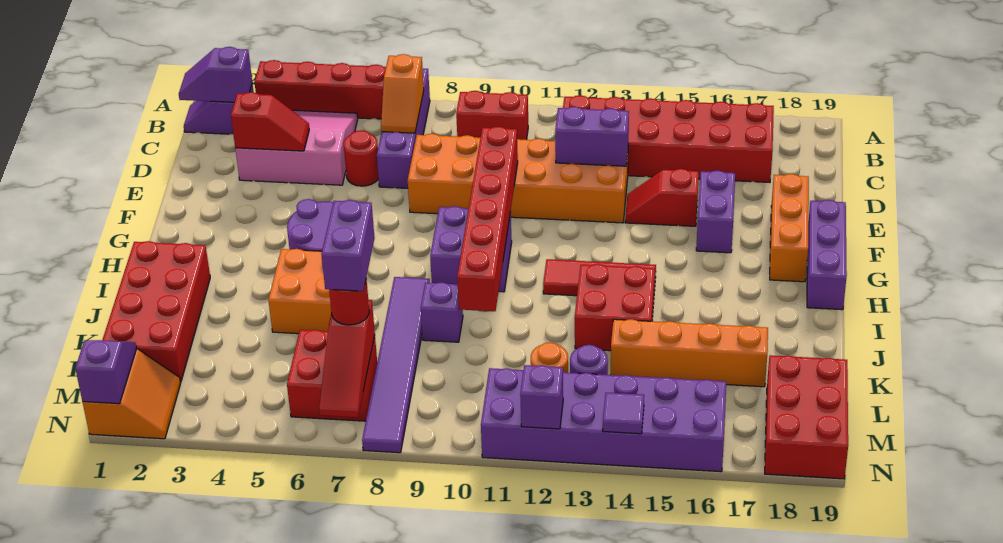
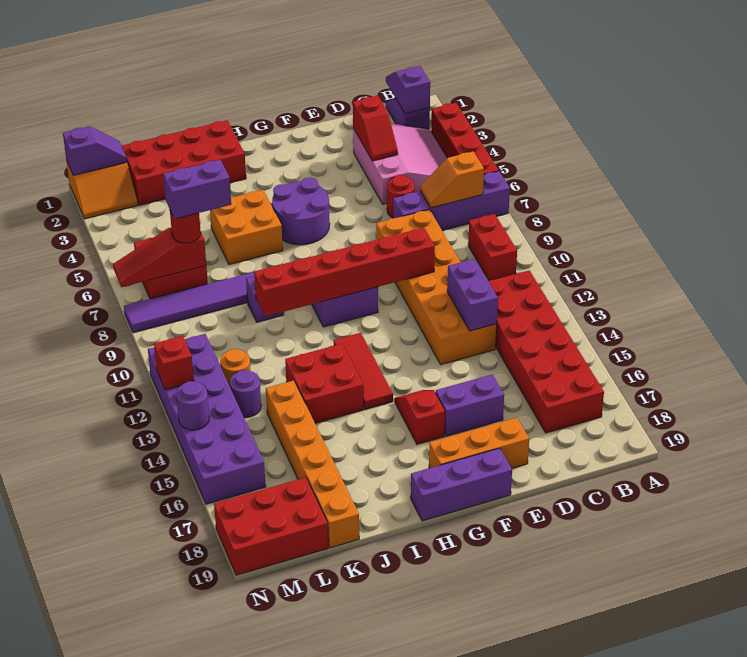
red 1x2 slope [625,169,699,226] -> red 1x2 slope moved to [395,390,445,444]
orange 1x4 brick [611,319,768,387] -> orange 1x6 brick [266,380,359,548]
purple 1x1 brick [520,365,563,429] -> red 1x1 brick [154,336,194,390]
purple 1x1 tile [603,393,644,434] -> purple 1x1 round brick [176,381,209,430]

